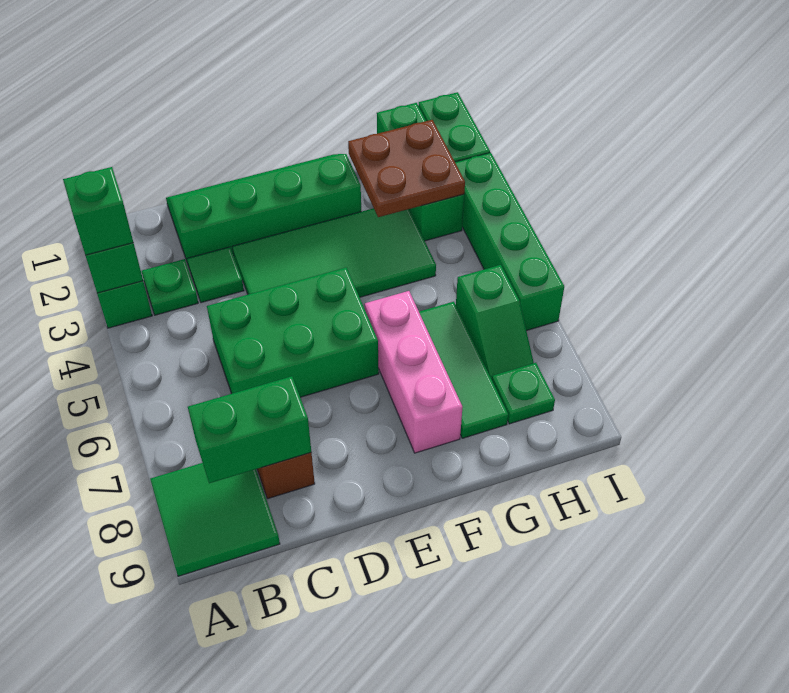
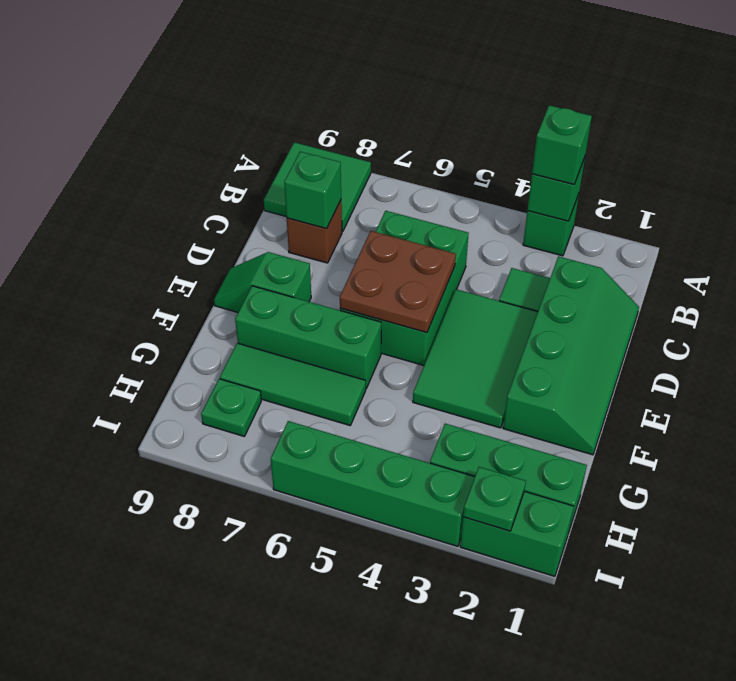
green 1x1 plate [141,259,198,315] -> green 1x1 plate moved to [463,467,526,531]
green 1x2 brick [188,376,311,483] -> green 1x1 brick [284,152,341,229]
green 2x4 tile [232,208,436,297] -> green 2x3 tile [413,289,538,428]
pink 1x3 brick [365,291,463,453] -> green 1x3 brick [235,286,381,388]
brown 2x2 plate [348,120,465,217] -> brown 2x2 plate moved to [340,231,456,333]
green 1x2 slope [456,265,534,379] -> green 1x2 slope moved to [214,252,311,312]

